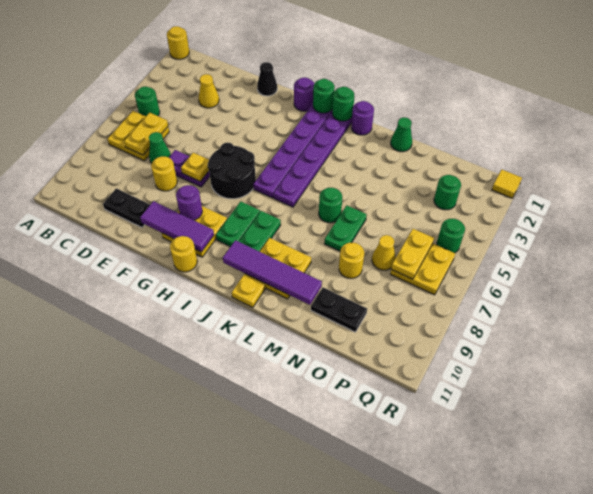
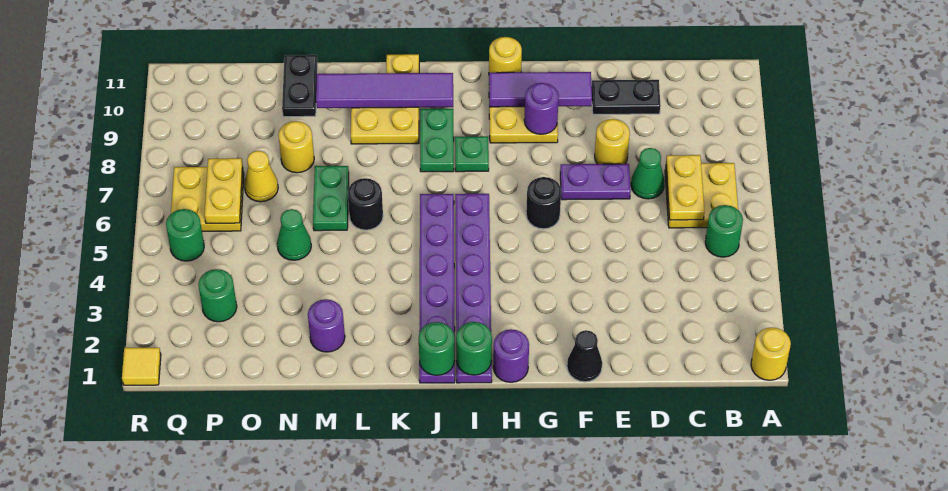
yellow 1x1 cone [199,74,219,108] -> none
yellow 1x1 plate [181,153,209,181] -> none
black 2x2 round brick [208,143,256,199] -> black 1x1 round brick [526,177,561,229]
green 1x2 plate [216,201,260,247] -> green 1x1 plate [455,136,489,172]
purple 1x1 round brick [351,101,374,135] -> purple 1x1 round brick moved to [308,299,345,352]
green 1x1 round brick [319,188,342,223] -> black 1x1 round brick [348,178,383,230]
green 1x1 cone [391,117,412,152] -> green 1x1 cone moved to [277,209,311,260]
black 1x2 plate [311,288,367,332] -> black 1x2 plate turned to [282,55,318,117]

